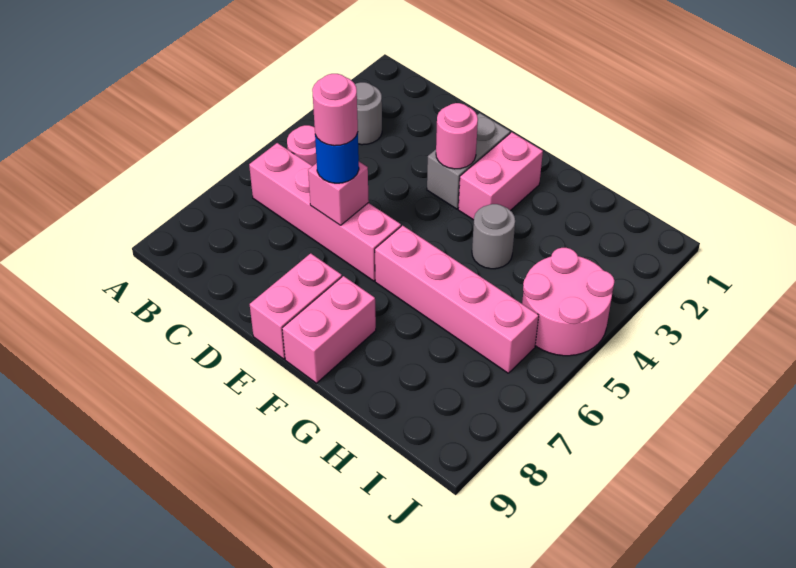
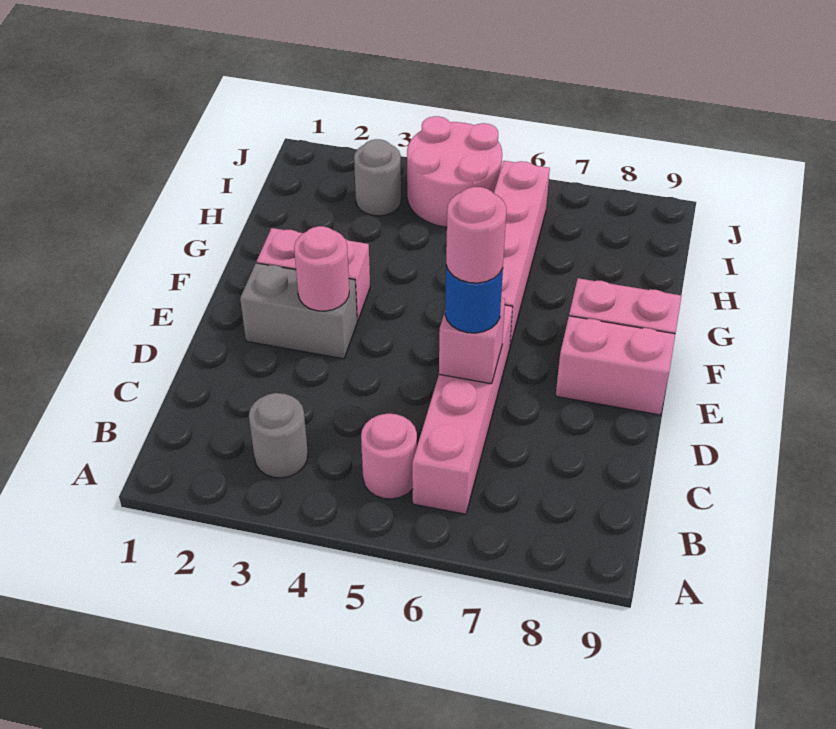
grey 1x1 round brick [472,204,515,269] -> grey 1x1 round brick moved to [354,139,401,216]

